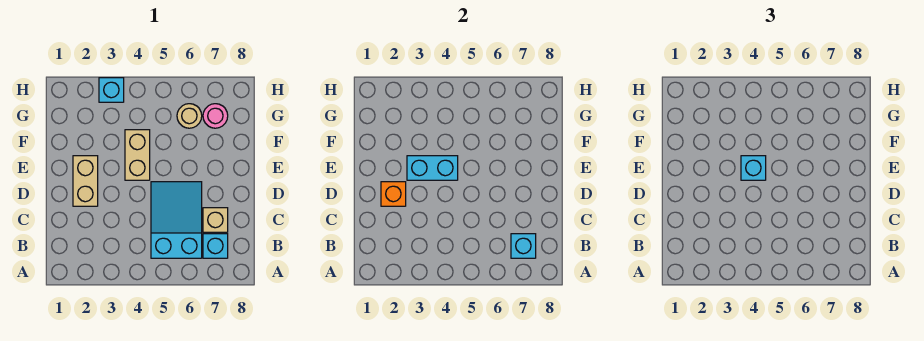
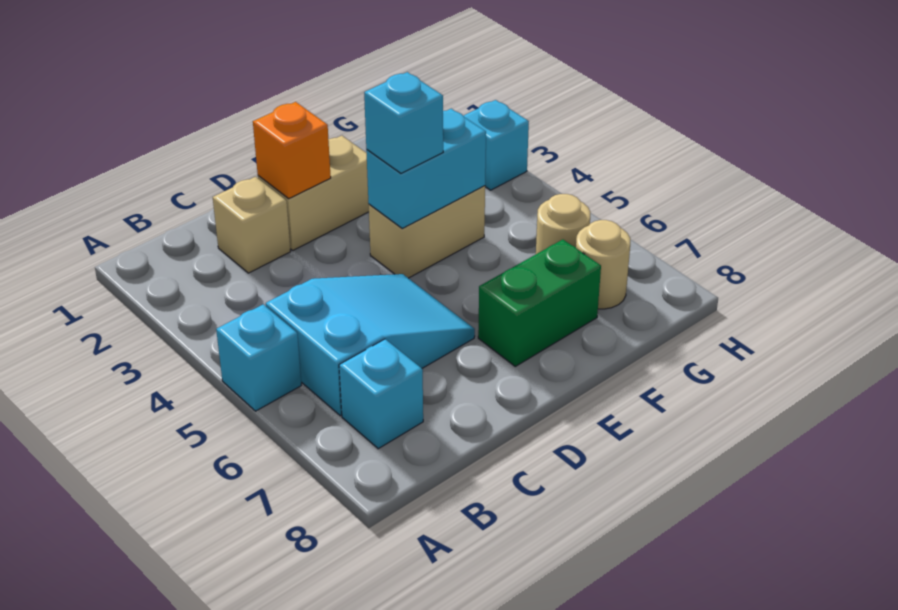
cyan 1x1 brick [511,234,536,258] -> cyan 1x1 brick moved to [216,304,301,411]
tan 1x1 brick [203,208,228,232] -> tan 1x1 brick moved to [213,177,291,273]
cyan 1x2 brick [407,156,458,180] -> cyan 1x2 brick turned to [366,109,486,228]
none -> green 1x2 brick [478,240,601,366]
pink 1x1 round brick [203,104,228,128] -> tan 1x1 round brick [576,220,630,309]

